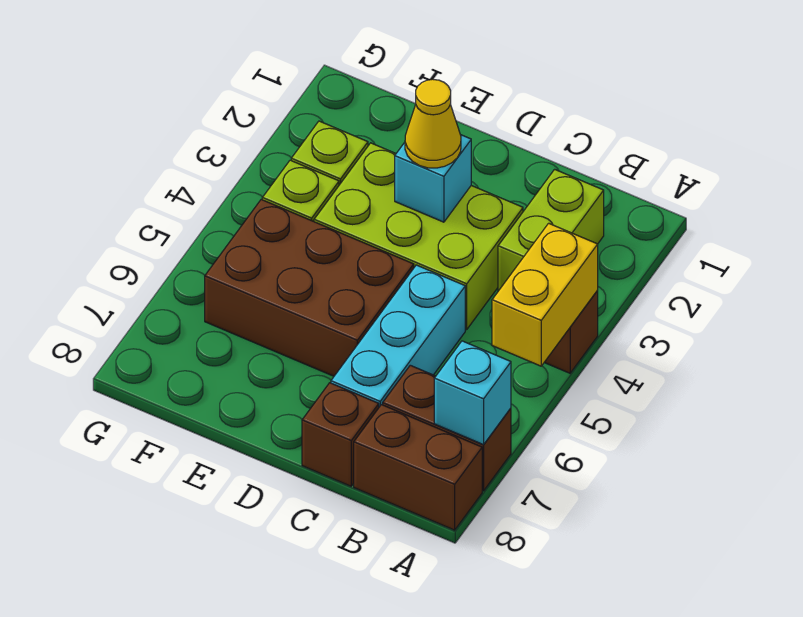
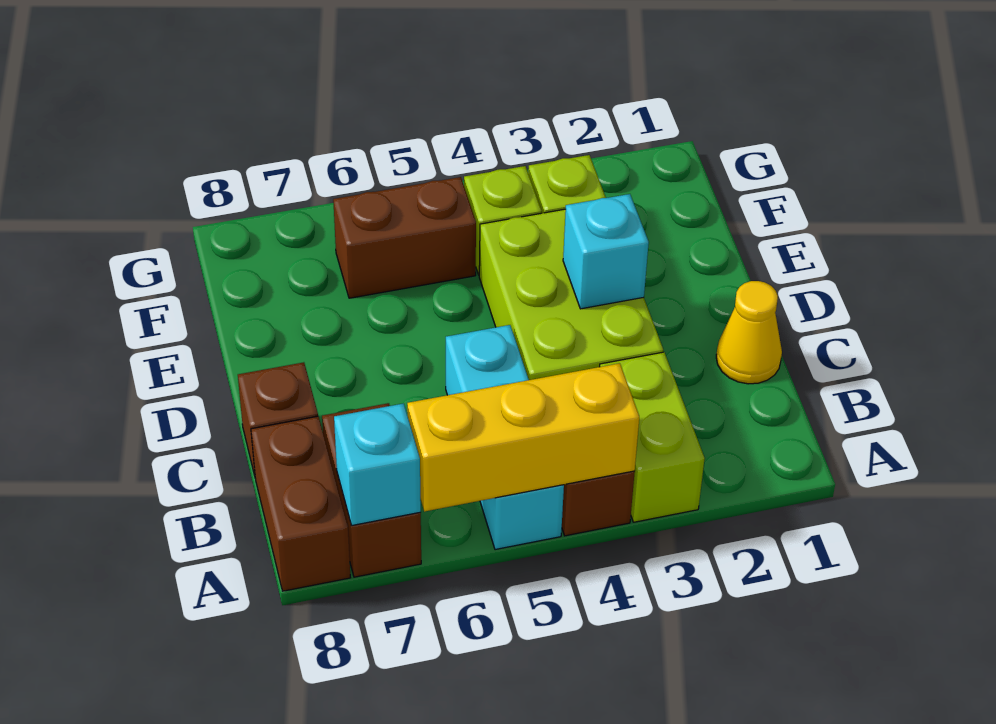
yellow 1x2 brick [492,223,598,366] -> yellow 1x3 brick [407,363,639,512]
lime 1x2 brick [498,169,604,291] -> lime 1x2 brick turned to [600,352,705,522]
cyan 1x3 brick [331,265,465,407] -> cyan 1x3 brick turned to [446,325,564,550]
yellow 1x1 cone [405,79,461,168] -> yellow 1x1 cone moved to [716,281,782,384]
brown 2x3 brick [205,199,414,376] -> brown 1x2 brick [333,177,476,298]

